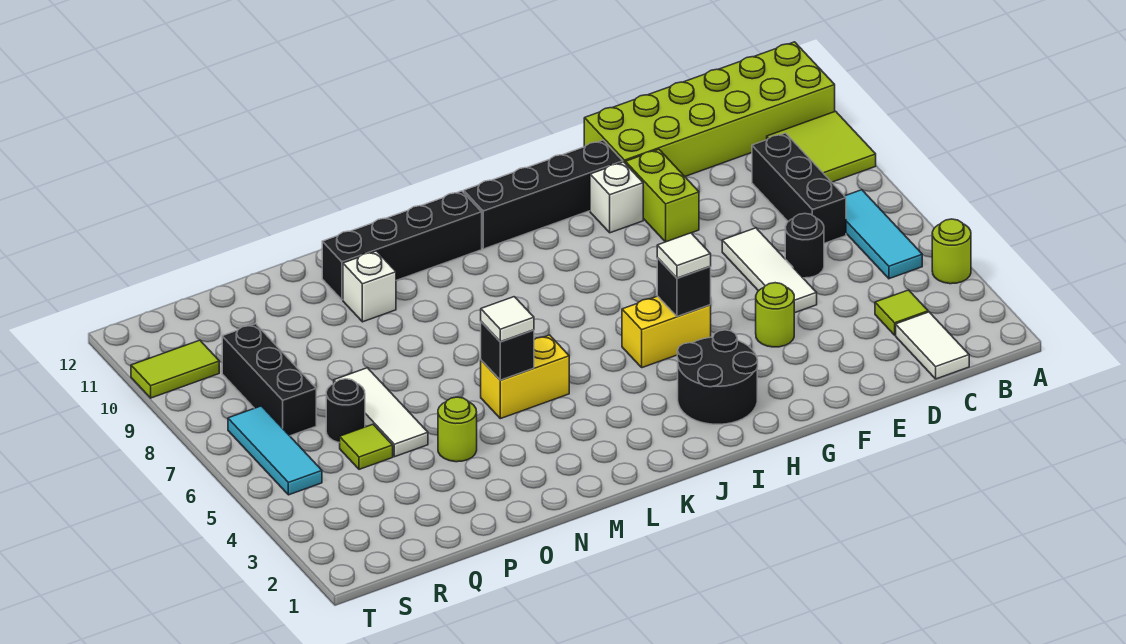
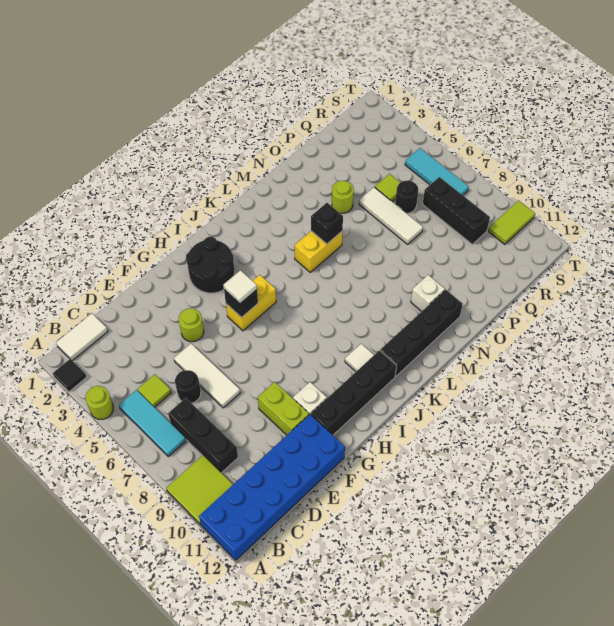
none -> black 1x1 tile [53,359,86,392]
lime 2x6 brick [584,42,835,176] -> blue 2x6 brick [199,414,345,560]
white 1x2 tile [896,312,969,379] -> white 1x2 tile turned to [56,313,108,361]
lime 1x1 tile [875,290,928,335] -> lime 1x1 tile moved to [138,374,171,407]
white 1x1 tile [481,297,534,342] -> white 1x1 tile moved to [345,344,374,371]

